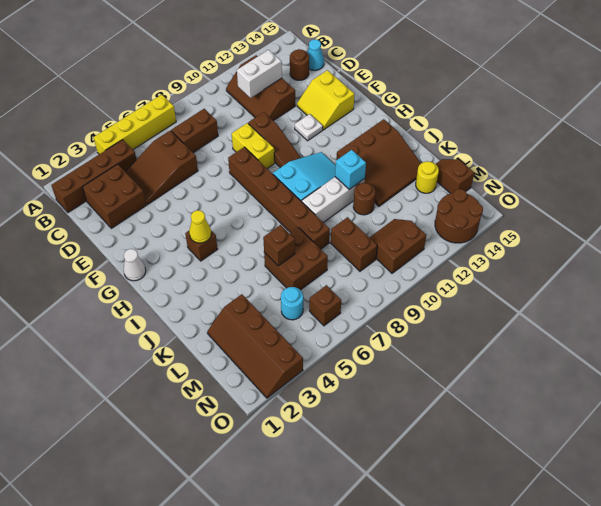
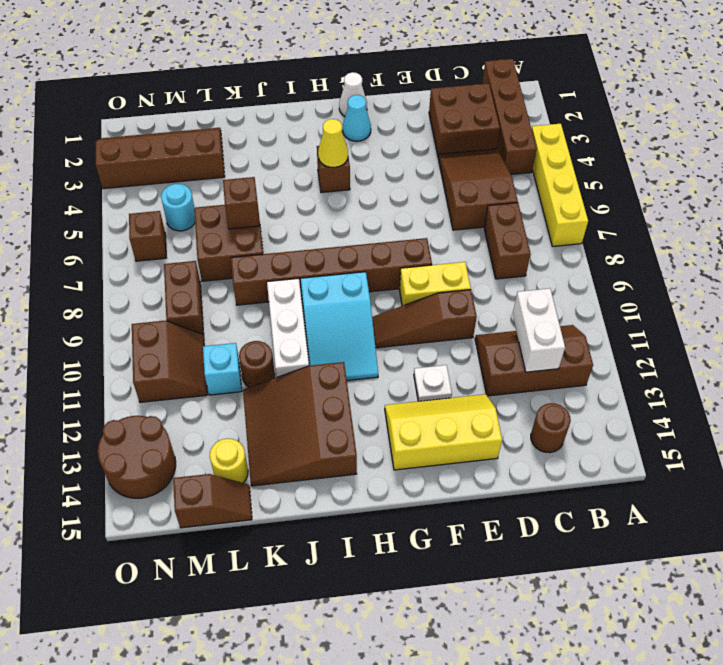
cyan 1x1 cone [307,40,324,71] -> cyan 1x1 cone moved to [343,95,371,141]
yellow 2x2 slope [297,70,354,130] -> yellow 2x3 slope [385,394,502,470]
cyan 1x1 brick [335,150,366,189] -> cyan 1x1 brick moved to [203,343,242,395]
brown 1x2 brick [331,217,377,271] -> brown 1x2 brick turned to [164,261,204,335]

